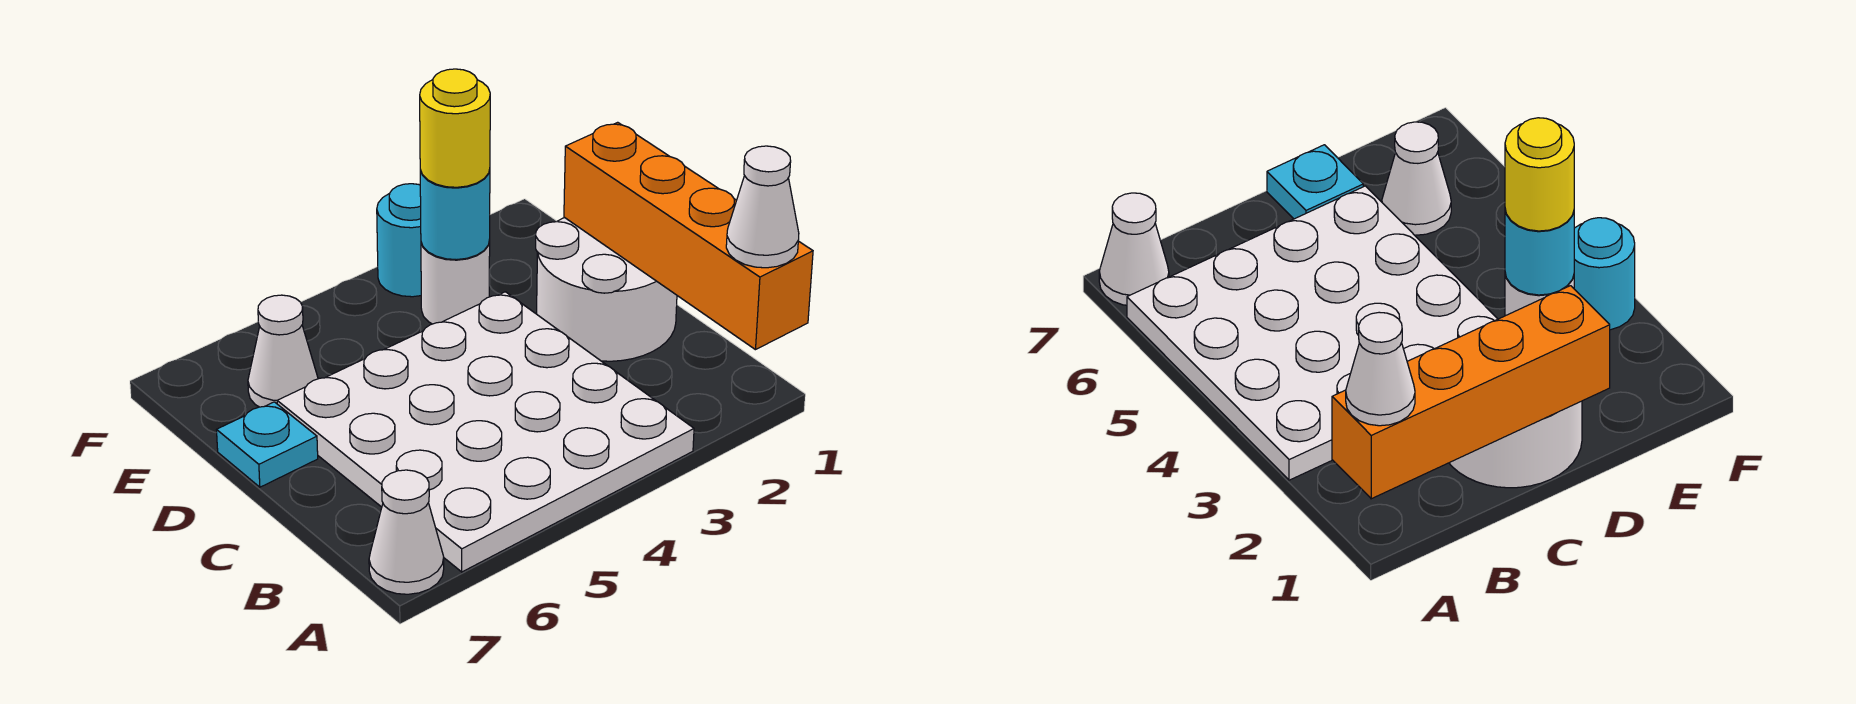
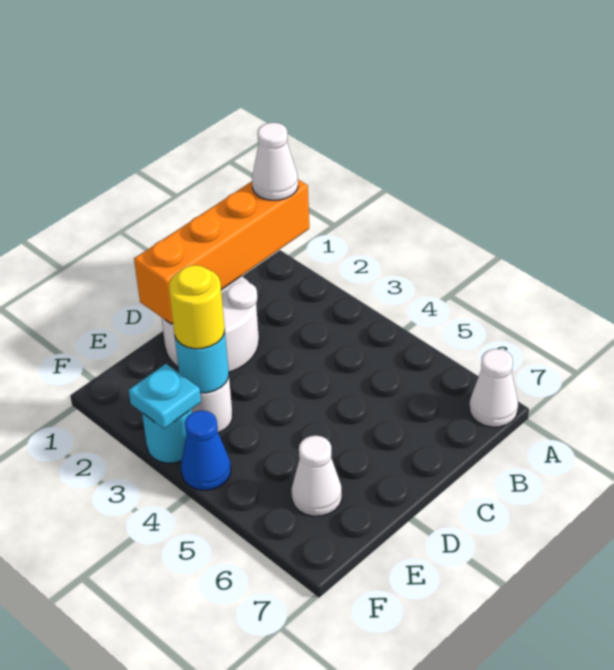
white 4x4 plate [277,292,694,572] -> none
cyan 1x1 plate [217,402,318,487] -> cyan 1x1 plate moved to [129,364,201,429]
none -> blue 1x1 cone [181,411,231,490]

